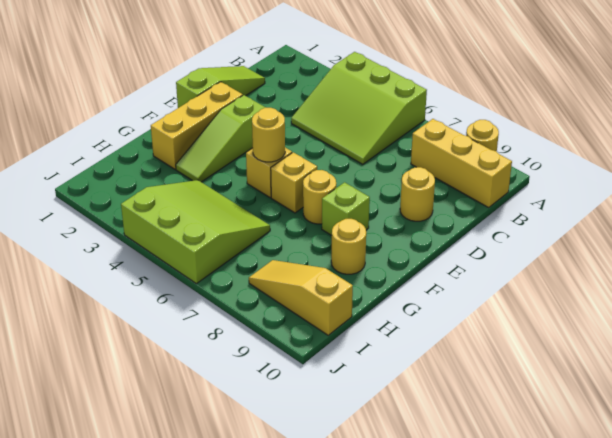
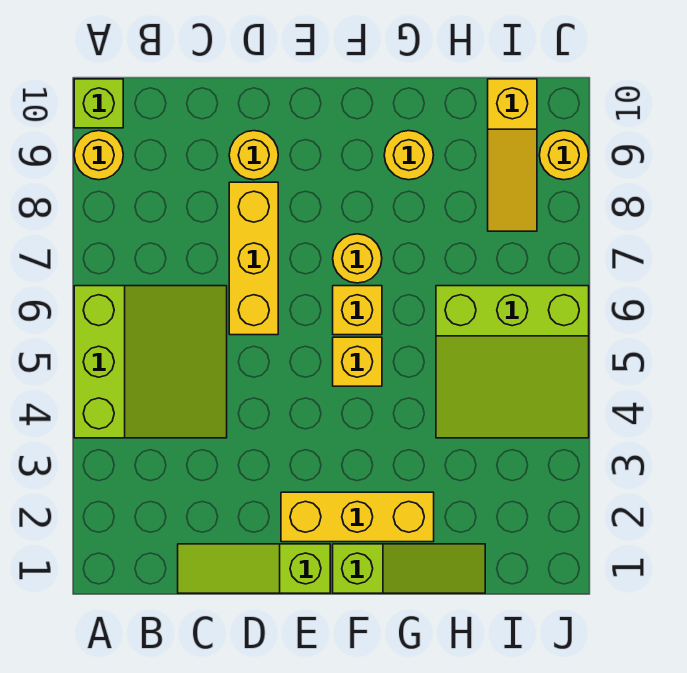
yellow 1x3 brick [411,119,512,207] -> yellow 1x3 brick moved to [229,182,278,335]
lime 1x3 slope [176,95,266,182] -> lime 1x3 slope moved to [333,544,485,593]
yellow 1x1 round brick [252,108,285,162] -> yellow 1x1 round brick moved to [539,131,589,180]
lime 1x1 brick [322,182,370,235] -> lime 1x1 brick moved to [74,79,123,128]
lime 3x3 slope [121,180,270,284] -> lime 3x3 slope turned to [436,286,589,438]

